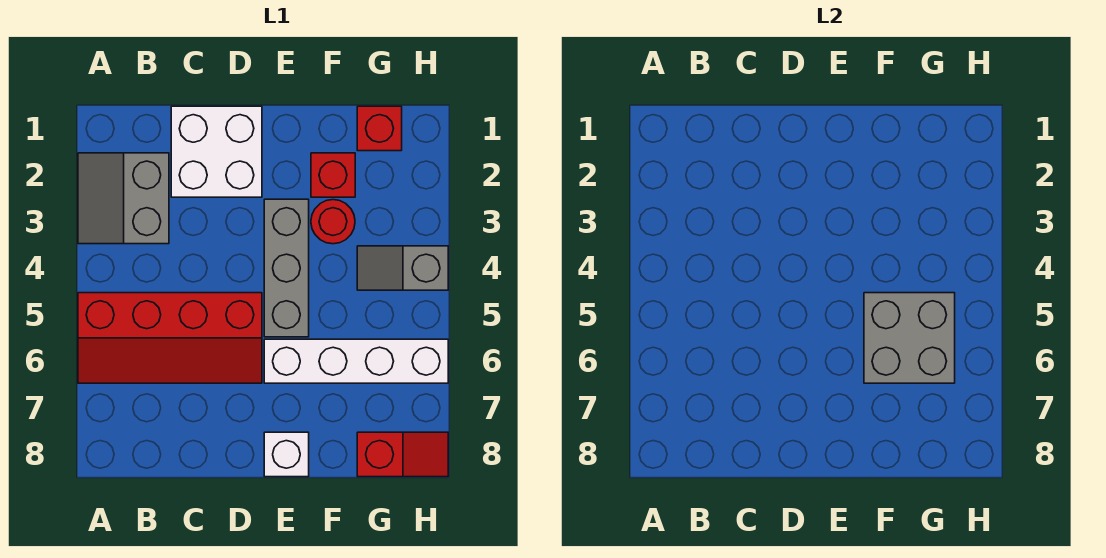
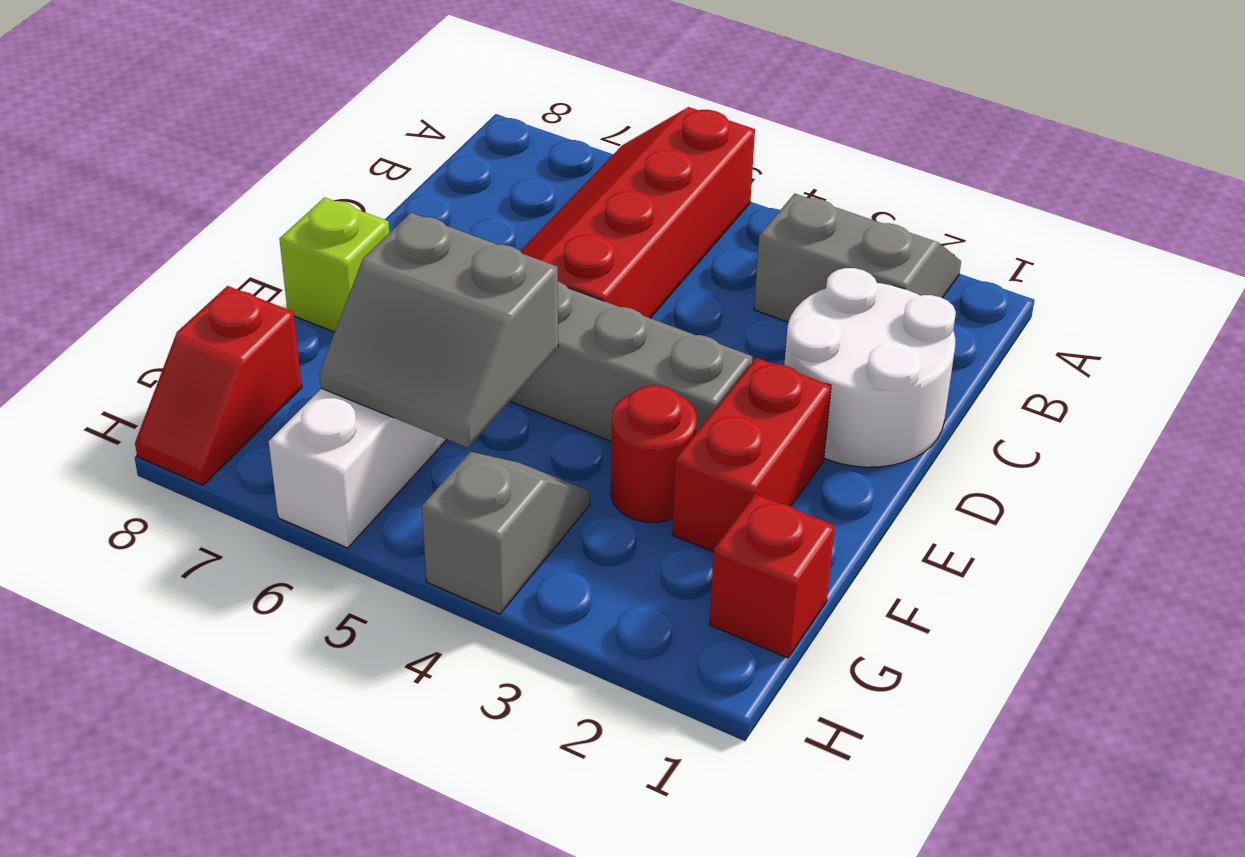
white 2x2 brick [171,106,262,197] -> white 2x2 round brick [784,268,956,467]
white 1x1 brick [264,432,309,477] -> lime 1x1 brick [279,198,389,332]
red 1x1 brick [311,153,355,197] -> red 1x2 brick [672,358,831,552]
grey 2x2 brick [864,293,955,383] -> grey 2x2 slope [319,213,558,448]

